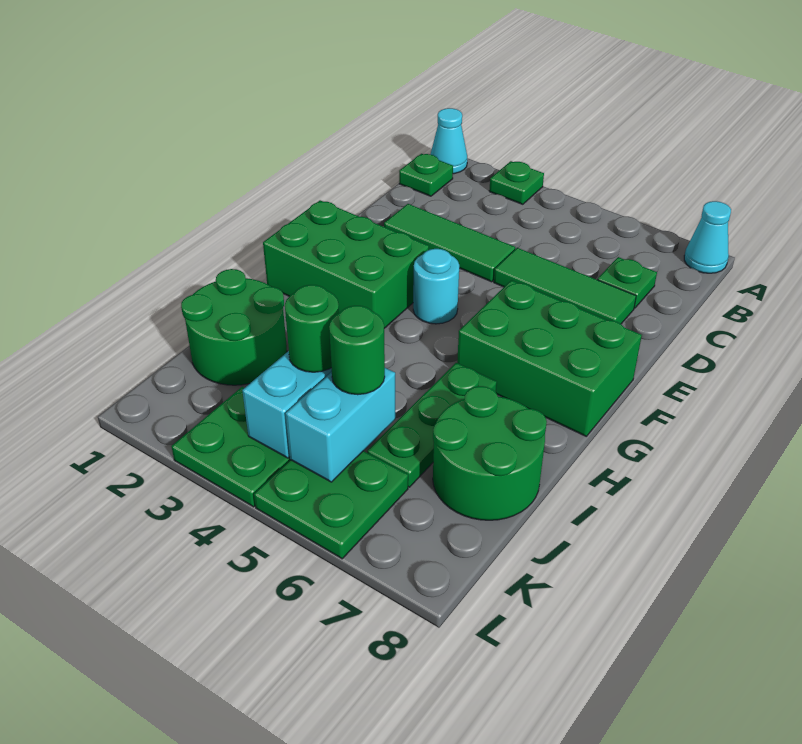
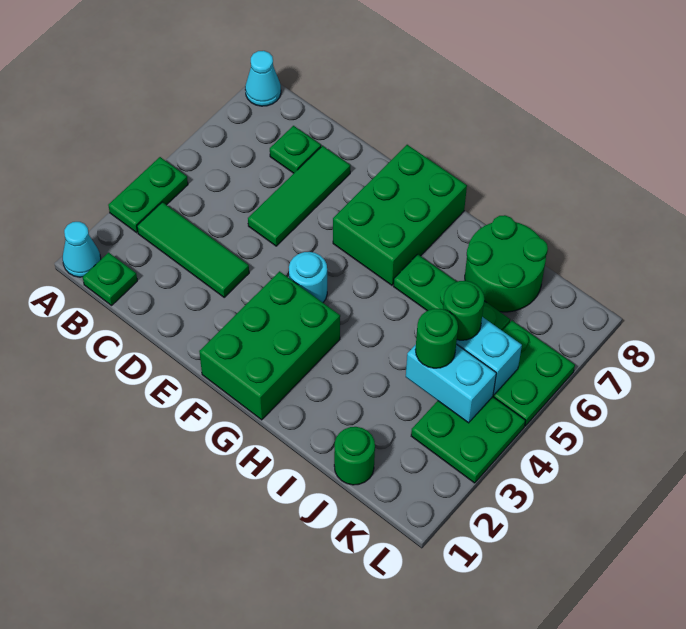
green 1x1 plate [489,161,544,204] -> green 1x2 plate [108,157,188,233]
green 1x3 tile [384,204,515,282] -> green 1x3 tile turned to [137,202,249,297]
green 2x2 round brick [181,269,287,385] -> green 1x1 round brick [334,427,375,485]

